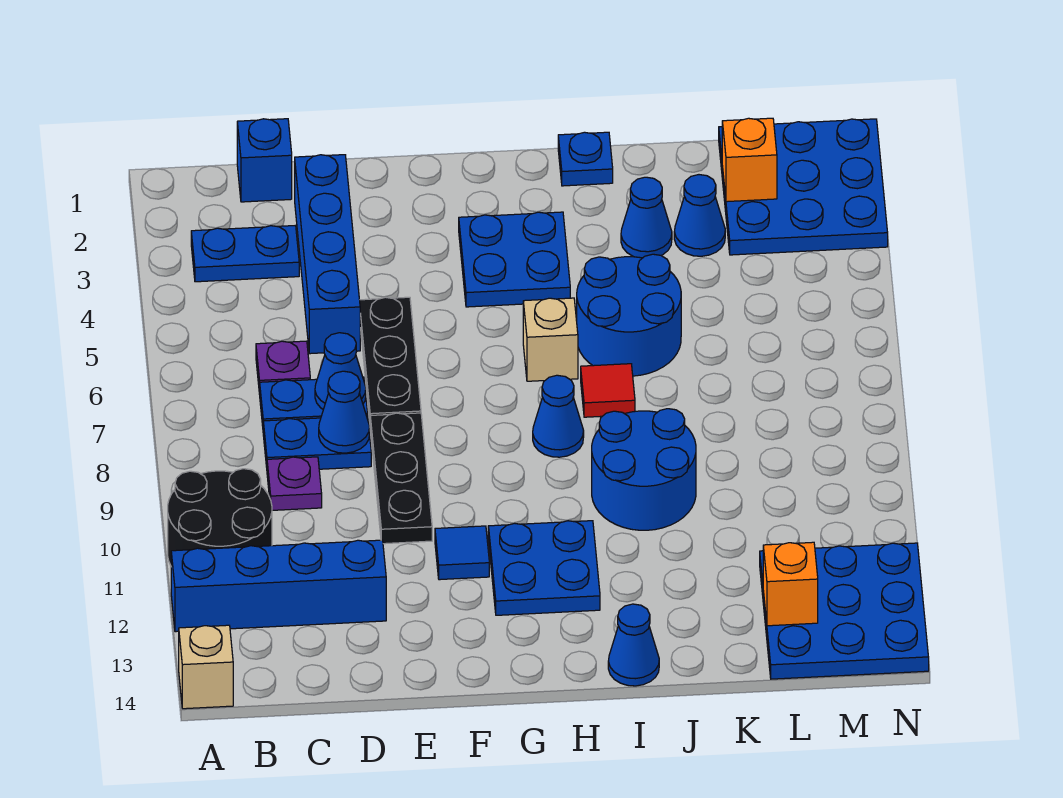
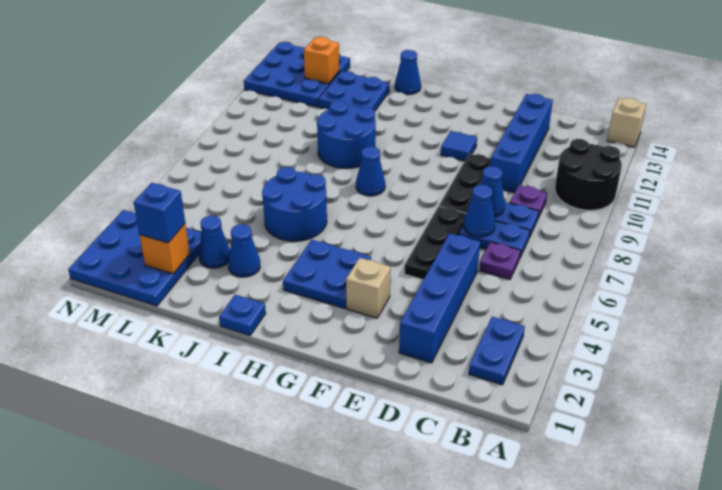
blue 1x4 brick [171,540,386,632] -> blue 1x4 brick turned to [490,94,553,193]
blue 1x2 plate [191,226,299,282] -> blue 1x2 plate turned to [469,317,525,385]
blue 1x1 brick [237,119,292,202] -> blue 1x1 brick moved to [134,183,185,243]
blue 2x2 plate [488,521,600,615] -> blue 2x2 plate moved to [318,71,390,111]
tan 1x1 brick [523,298,578,381] -> tan 1x1 brick moved to [346,258,391,318]
red 1x1 tile [581,364,635,417] -> none

